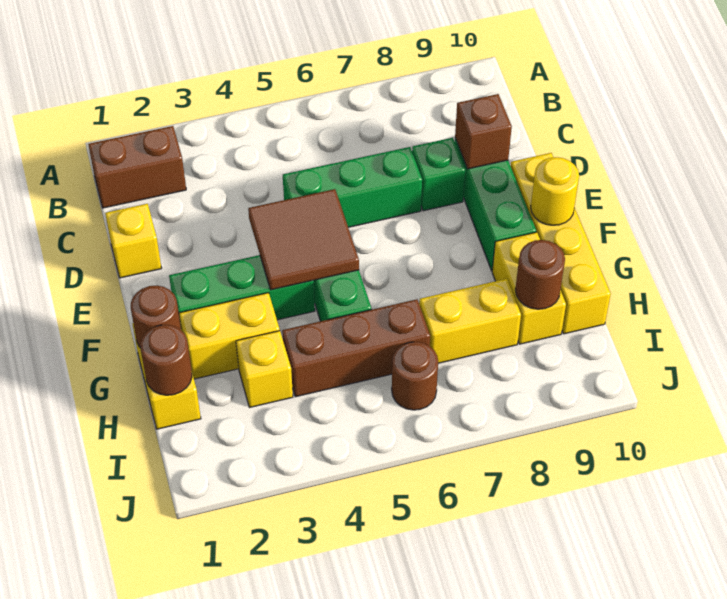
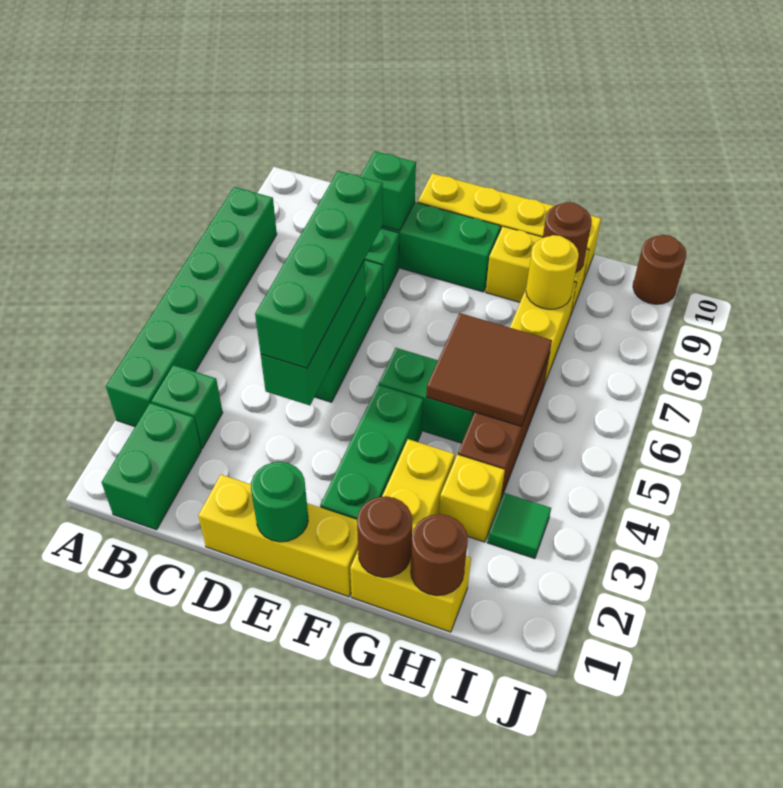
none -> green 1x6 brick [106,187,277,427]
brown 1x2 brick [88,126,186,208] -> green 1x2 brick [102,403,201,530]
none -> green 1x1 brick [151,365,223,449]
yellow 1x1 brick [105,204,162,278] -> yellow 1x3 brick [198,475,358,597]
none -> green 1x3 brick [261,260,365,405]
none -> green 1x4 brick [255,171,383,368]
brown 1x1 brick [455,94,512,169] -> green 1x1 brick [360,151,416,231]
none -> green 1x1 round brick [251,462,308,542]
brown 2x2 tile [248,189,359,290] -> brown 2x2 tile moved to [426,313,552,426]
yellow 1x1 round brick [531,157,579,225] -> yellow 1x1 round brick moved to [526,235,579,309]
none -> green 1x1 tile [487,493,551,559]
brown 1x1 round brick [392,342,438,410] -> brown 1x1 round brick moved to [633,235,686,304]

